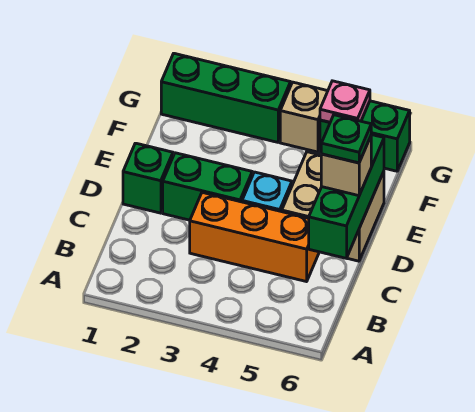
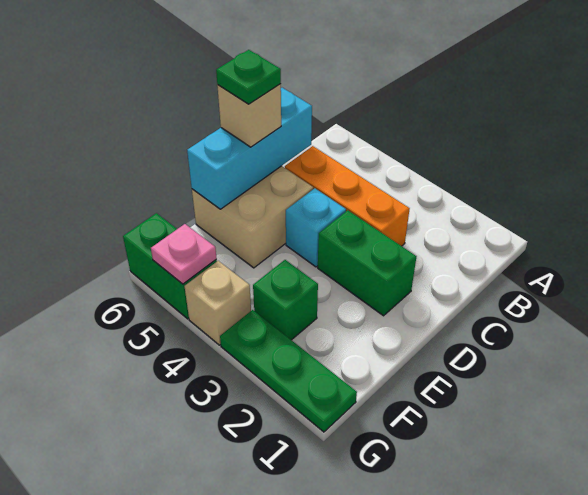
green 1x3 brick [309,135,384,258] -> cyan 1x3 brick [187,88,312,209]
green 1x1 brick [123,143,173,213] -> green 1x1 brick moved to [253,260,318,340]
green 1x3 brick [161,53,291,142] -> green 1x3 plate [220,310,357,432]

